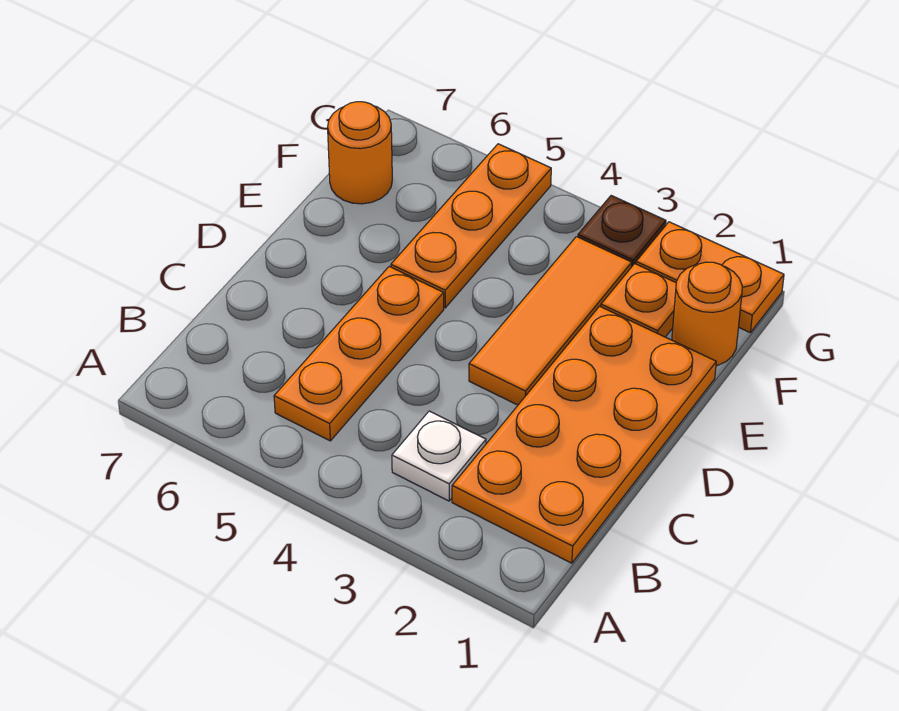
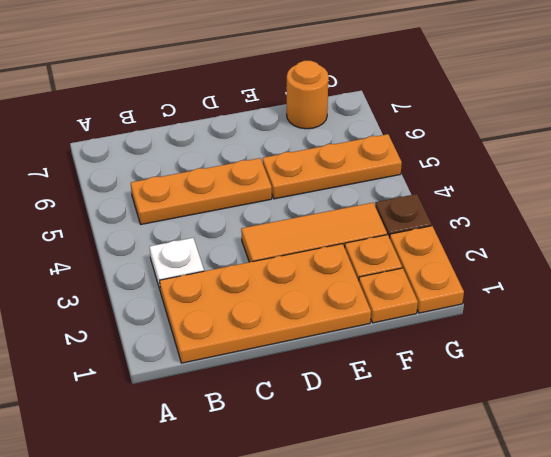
orange 1x1 round brick [672,262,742,366] -> orange 1x1 plate [359,268,418,323]

